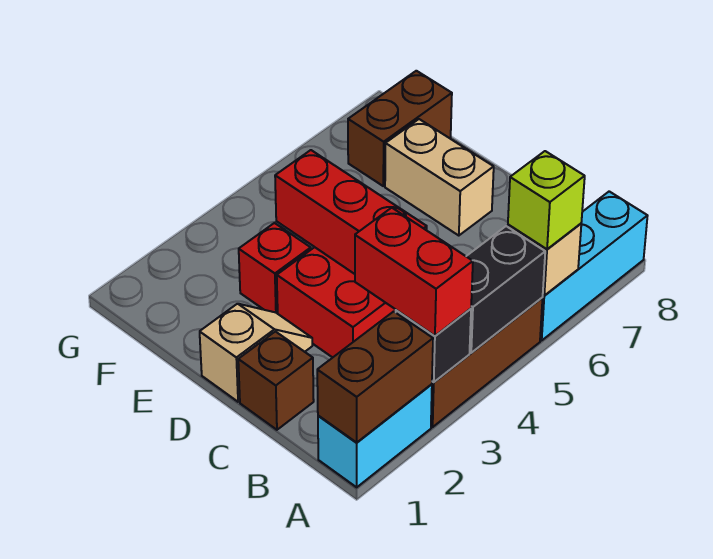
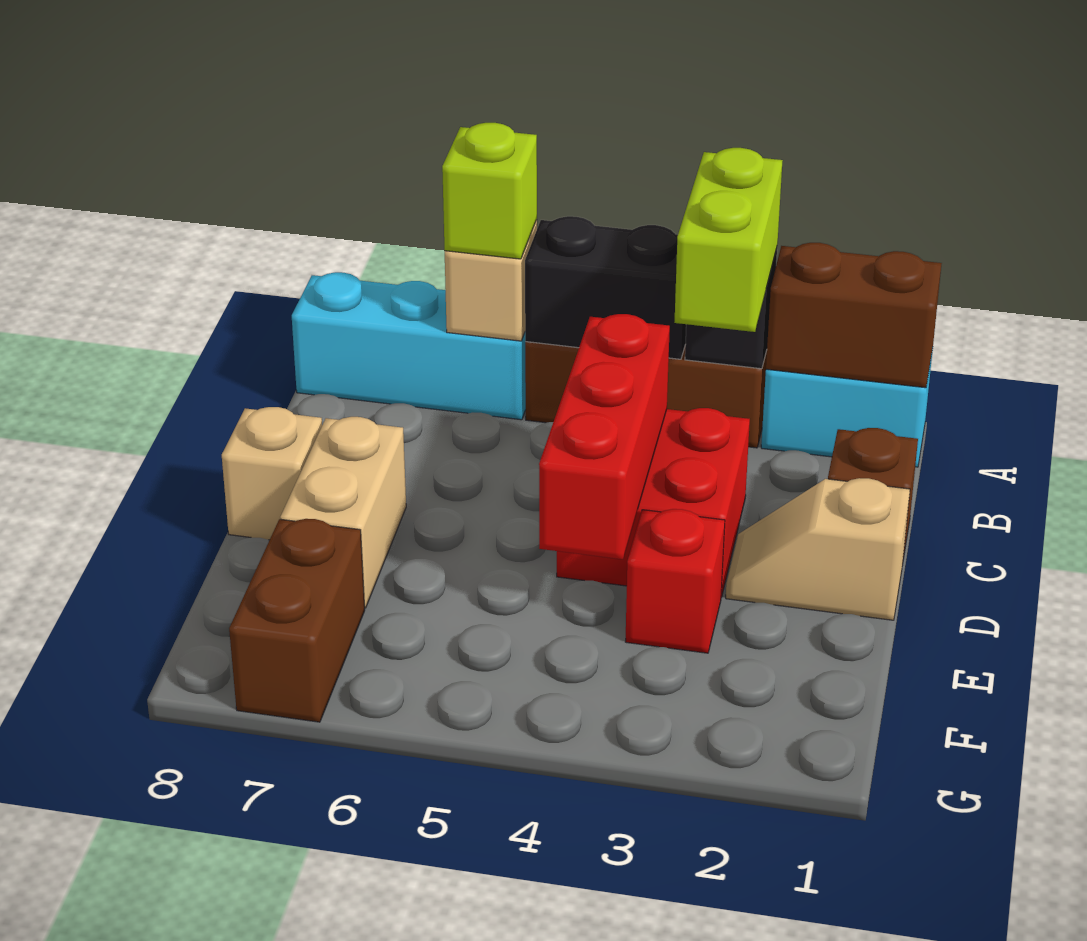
red 1x2 brick [355,208,473,336] -> lime 1x2 brick [674,148,783,332]
none -> tan 1x1 brick [222,407,322,540]
brown 1x2 brick [348,71,452,186] -> brown 1x2 brick turned to [229,519,365,722]

